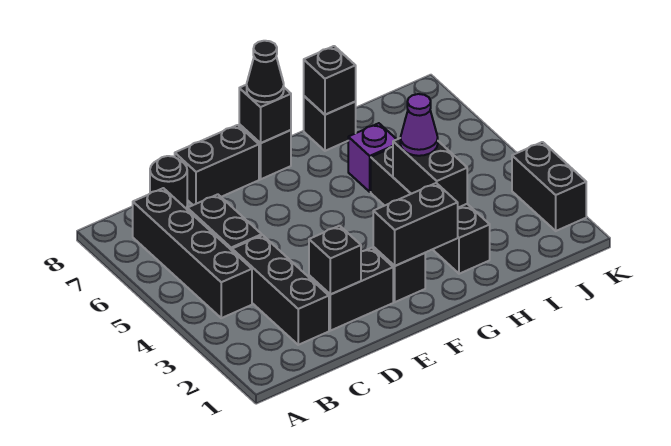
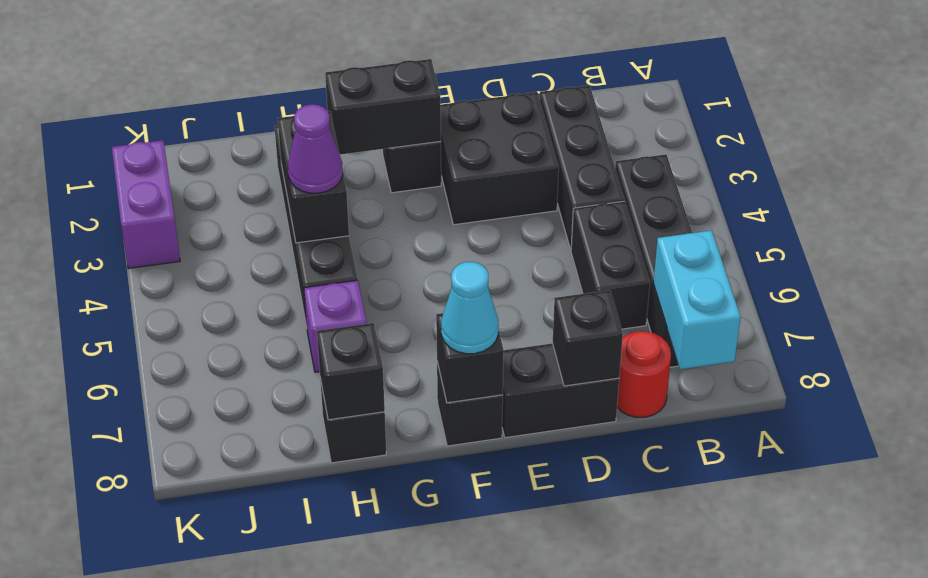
none -> cyan 1x2 brick [653,230,741,369]
black 1x1 round brick [150,156,187,209] -> red 1x1 round brick [617,331,671,417]
black 1x2 brick [309,248,393,331] -> black 2x2 brick [440,92,559,225]
black 1x1 brick [309,226,361,294] -> black 1x1 brick moved to [553,290,623,386]
black 1x1 cone [247,41,284,102] -> cyan 1x1 cone [441,262,499,354]
black 1x2 brick [512,142,586,231] -> purple 1x2 brick [112,140,180,269]

